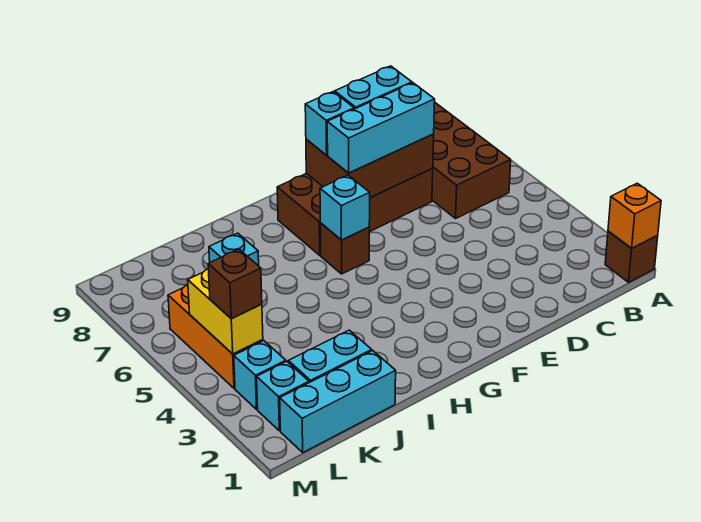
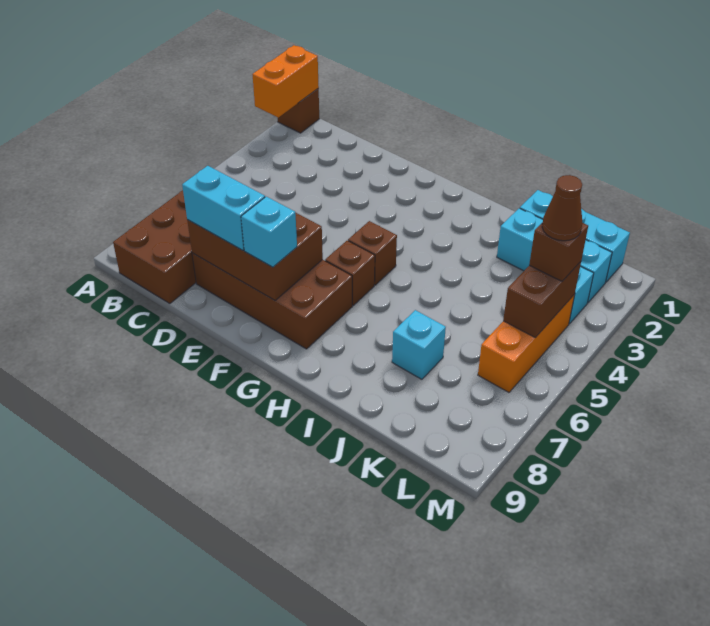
orange 1x1 brick [608,183,661,248] -> orange 1x2 brick [252,45,319,117]
cyan 1x3 brick [327,83,435,173] -> none
none -> brown 1x1 brick [348,221,397,285]
cyan 1x1 brick [320,175,370,240] -> none
yellow 1x2 brick [188,269,263,354] -> brown 1x2 brick [503,262,581,338]
none -> brown 1x1 cone [542,175,582,241]

